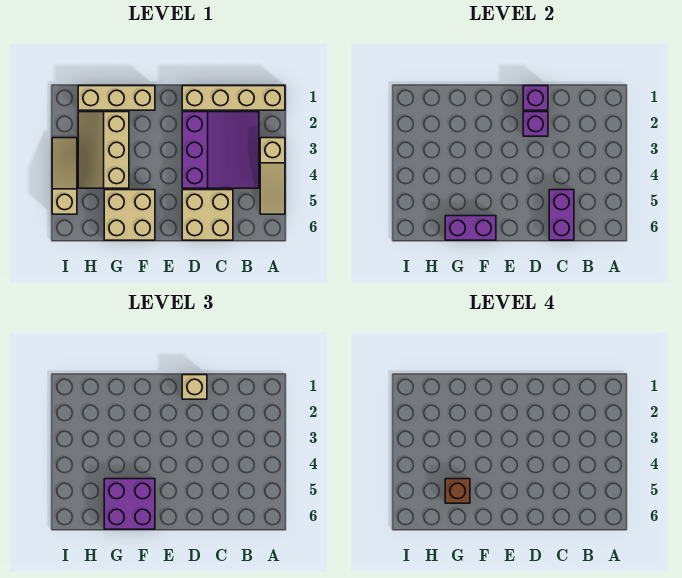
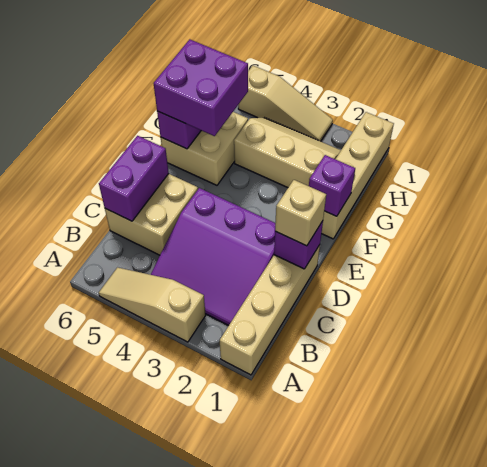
purple 1x2 brick [549,190,574,240] -> purple 1x2 brick turned to [99,136,169,221]
purple 1x1 brick [523,112,548,136] -> purple 1x1 brick moved to [309,155,355,216]
tan 1x3 brick [78,86,155,110] -> tan 1x4 brick [321,112,394,239]
brown 1x1 brick [445,479,470,503] -> none

